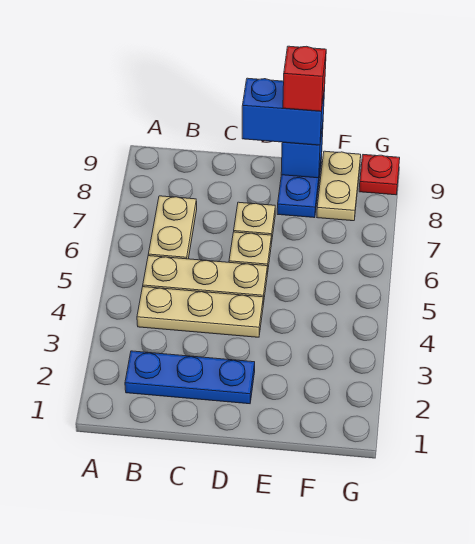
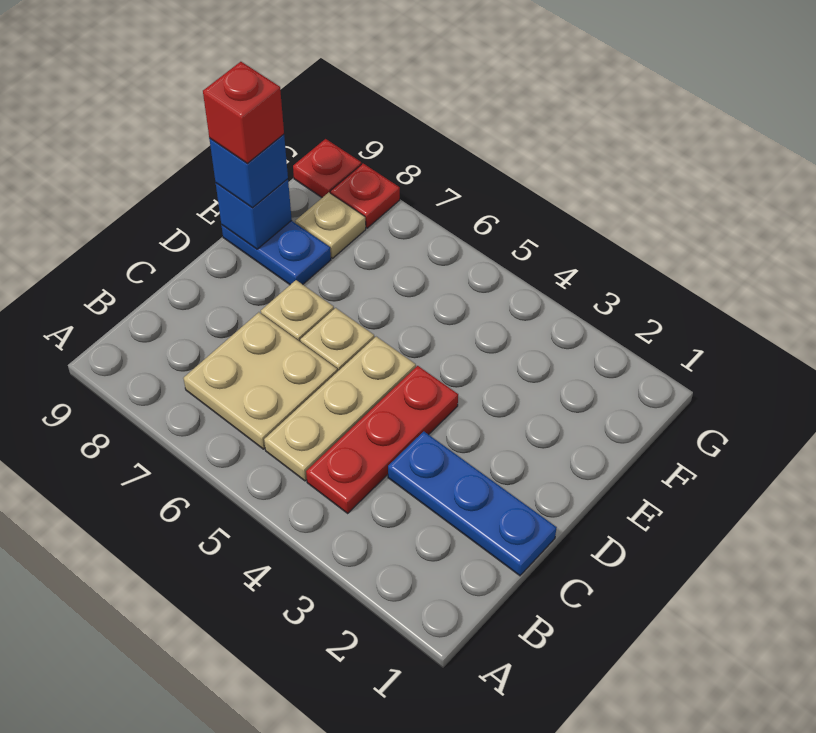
blue 1x3 plate [125,351,255,404] -> blue 1x3 plate turned to [388,431,557,576]
tan 1x3 plate [137,287,263,337] -> red 1x3 plate [306,366,458,513]
tan 1x2 plate [148,196,197,259] -> tan 2x2 plate [183,312,337,449]
blue 1x2 brick [242,78,325,145] -> blue 1x1 brick [209,134,288,208]
tan 1x2 plate [317,151,361,221] -> tan 1x1 plate [295,192,366,258]
none -> red 1x1 plate [330,164,400,228]

